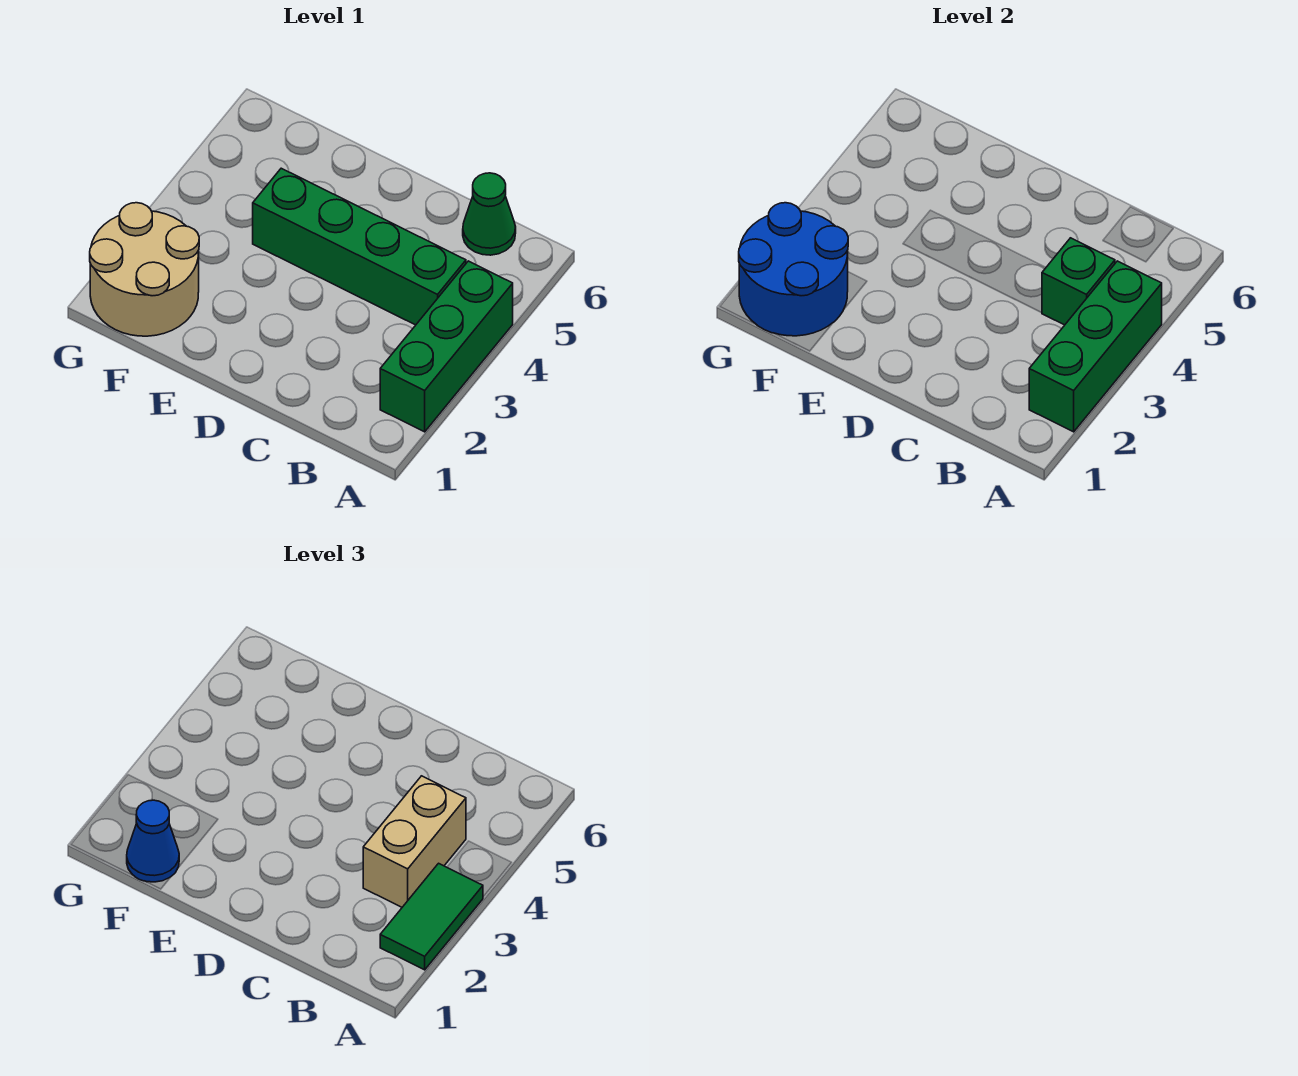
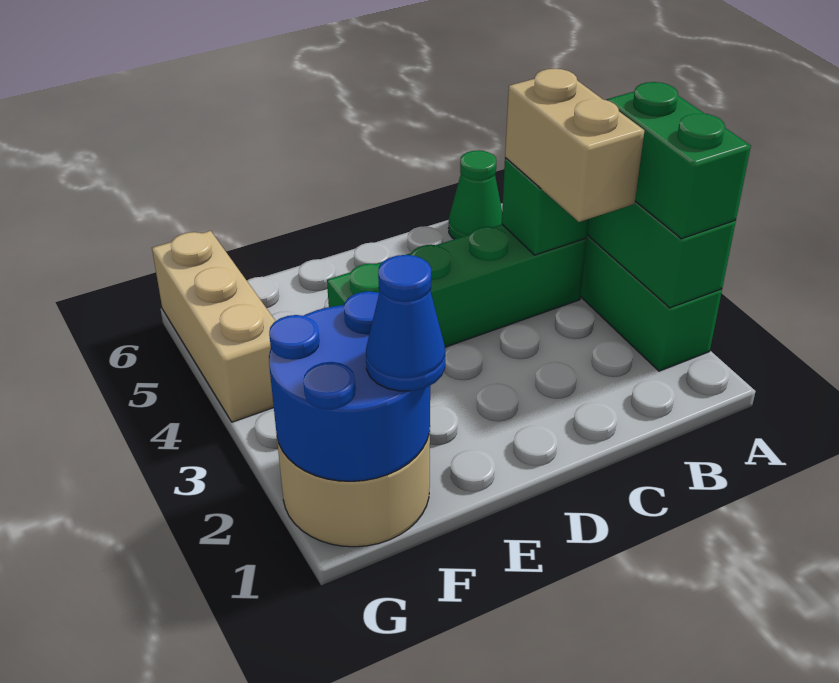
green 1x2 tile [380,863,483,970] -> green 1x2 brick [607,82,751,239]
none -> tan 1x3 brick [152,231,275,422]

